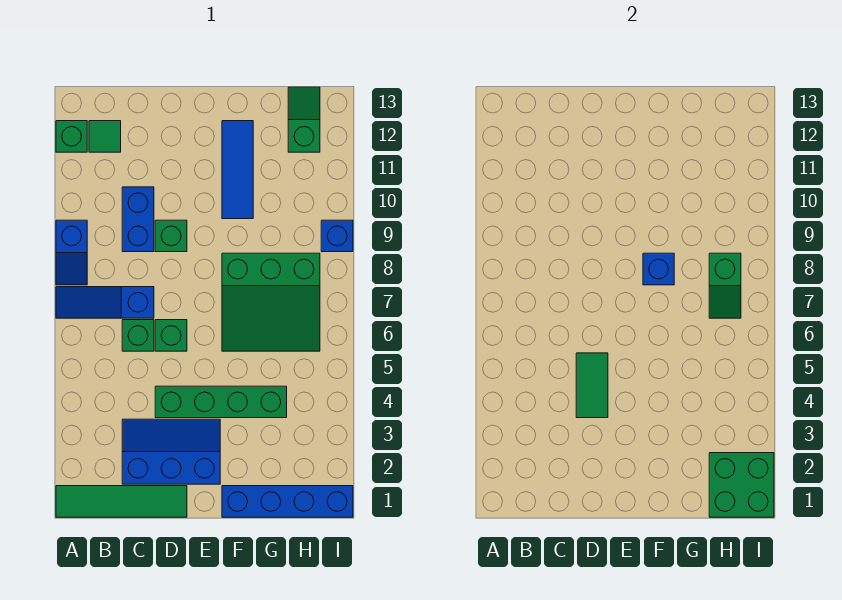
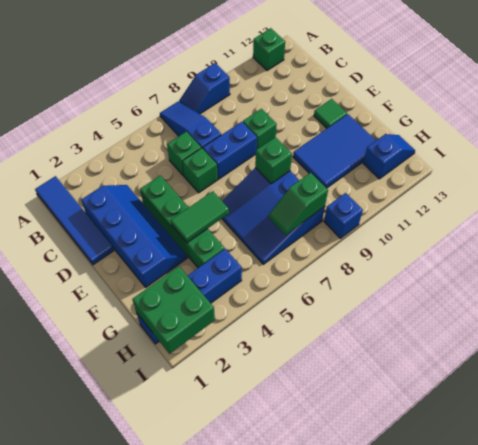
green 1x4 tile [56,486,187,517] -> blue 1x4 tile [35,176,114,265]
green 1x1 tile [89,121,121,152] -> green 1x1 tile moved to [314,99,347,128]
blue 2x3 slope [122,419,220,484] -> blue 2x4 slope [81,185,188,287]
blue 1x2 brick [122,187,154,252] -> blue 1x2 brick moved to [203,122,257,179]
green 1x2 tile [576,353,608,418] -> green 1x2 tile moved to [171,191,229,243]
blue 1x4 brick [222,486,353,517] -> blue 1x4 brick turned to [137,249,242,344]
green 3x3 slope [222,253,320,351] -> blue 3x3 slope [222,168,325,264]
blue 1x1 brick [643,253,674,285] -> green 1x1 brick [255,137,292,184]
blue 1x3 tile [222,121,253,219] -> blue 2x3 tile [293,114,376,188]
green 1x2 slope [288,87,320,152] -> blue 1x2 slope [363,134,415,179]

